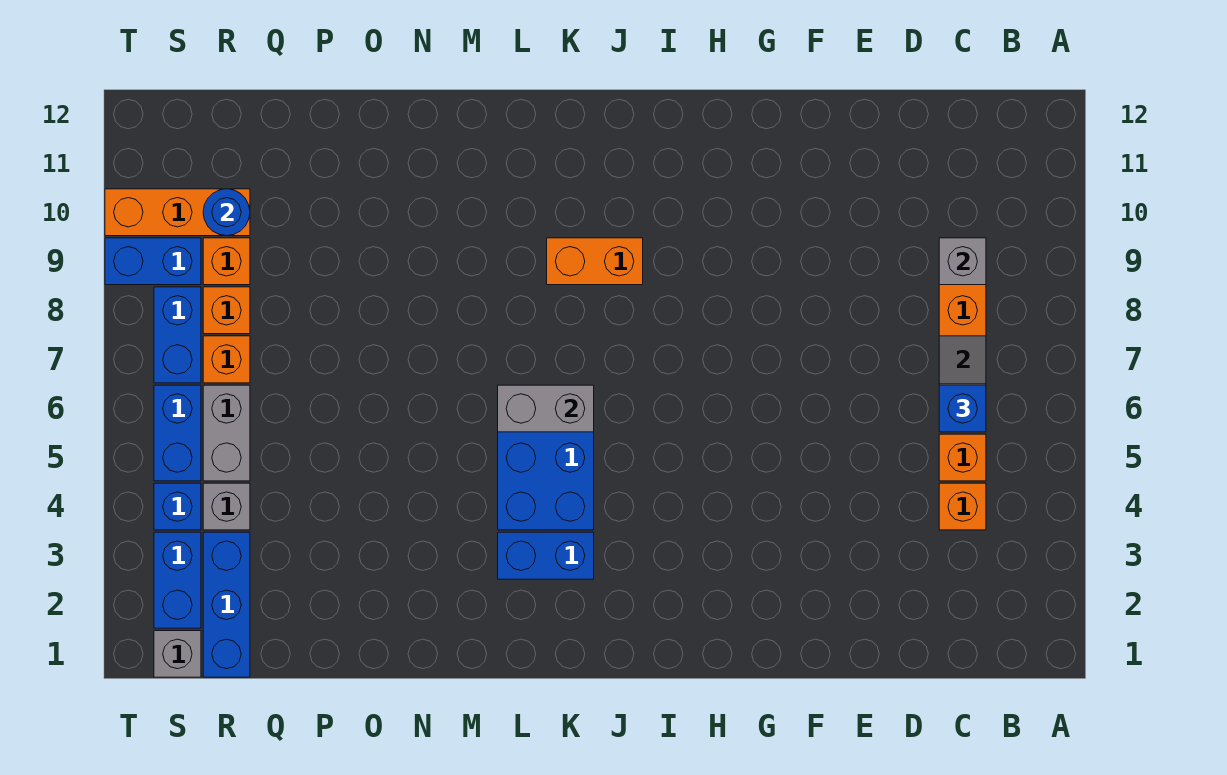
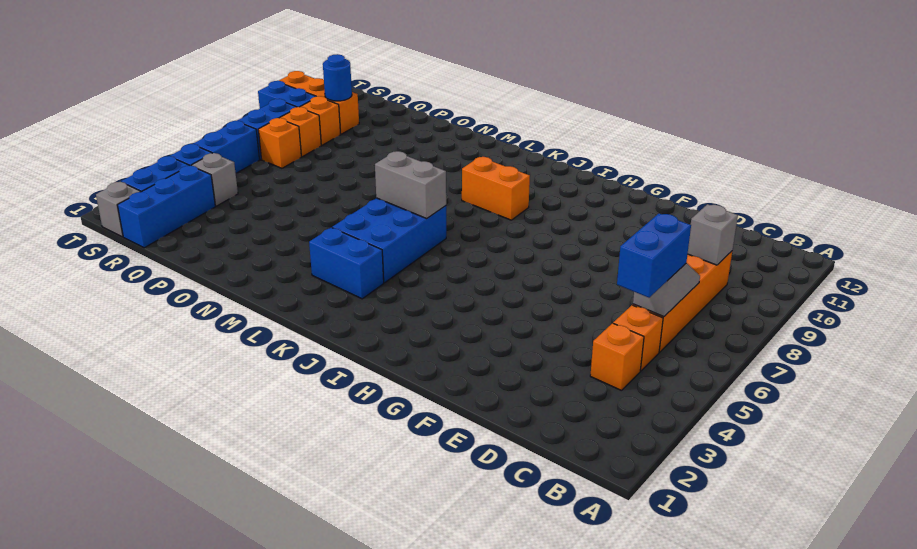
blue 1x1 brick [939,385,986,432] -> blue 1x2 brick [617,214,691,298]
grey 1x2 brick [203,385,250,481] -> none

